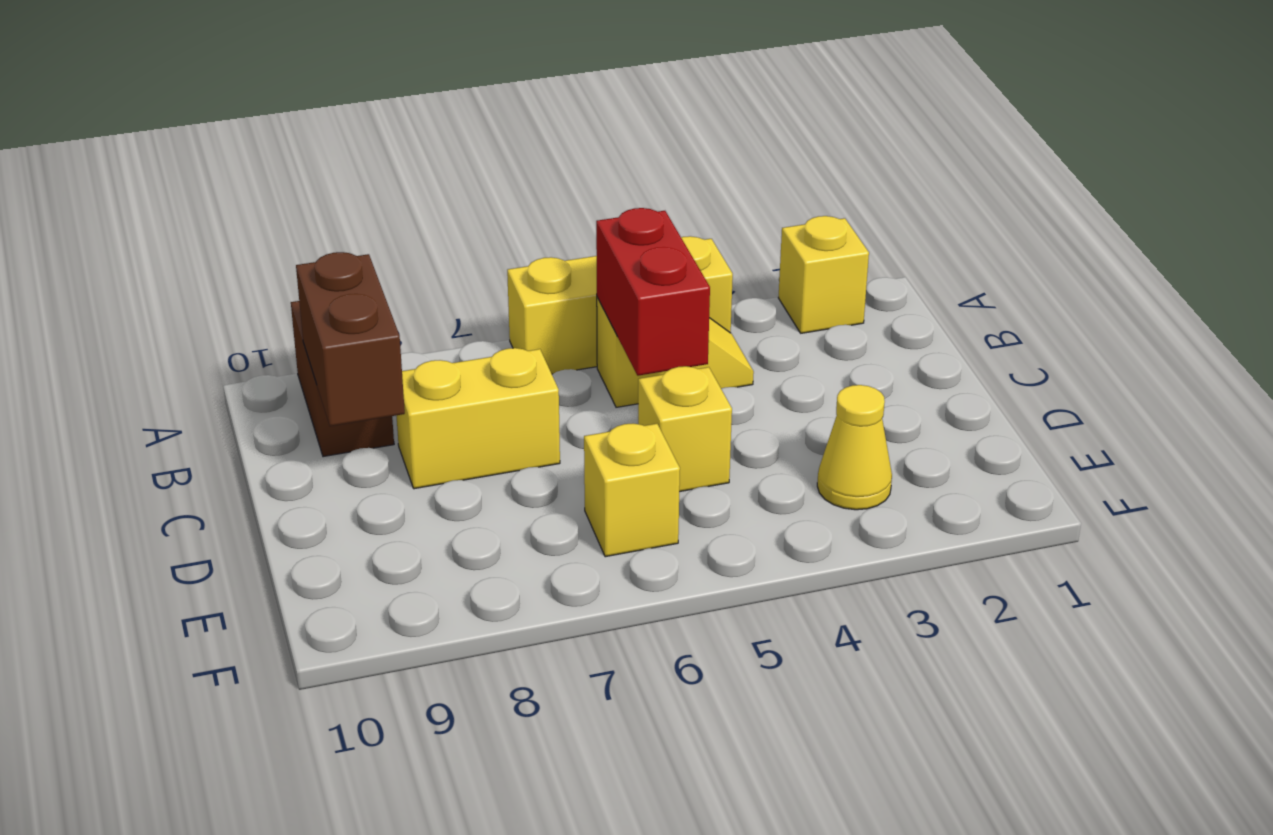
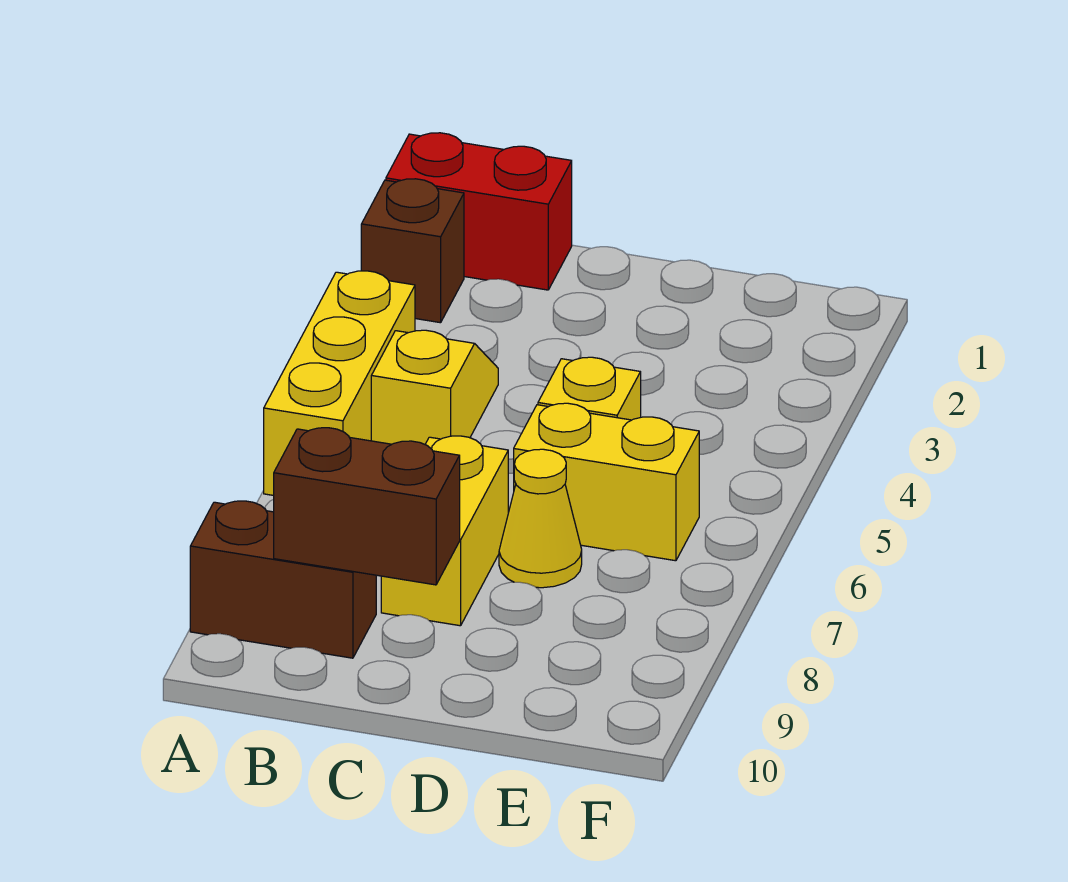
yellow 1x1 brick [778,216,869,333] -> brown 1x1 brick [361,179,464,323]
red 1x2 brick [596,208,710,376] -> red 1x2 brick moved to [386,133,572,290]
yellow 1x1 cone [817,385,892,510] -> yellow 1x1 cone moved to [499,449,582,588]
yellow 1x1 brick [584,424,680,557] -> yellow 1x2 brick [514,403,699,561]

